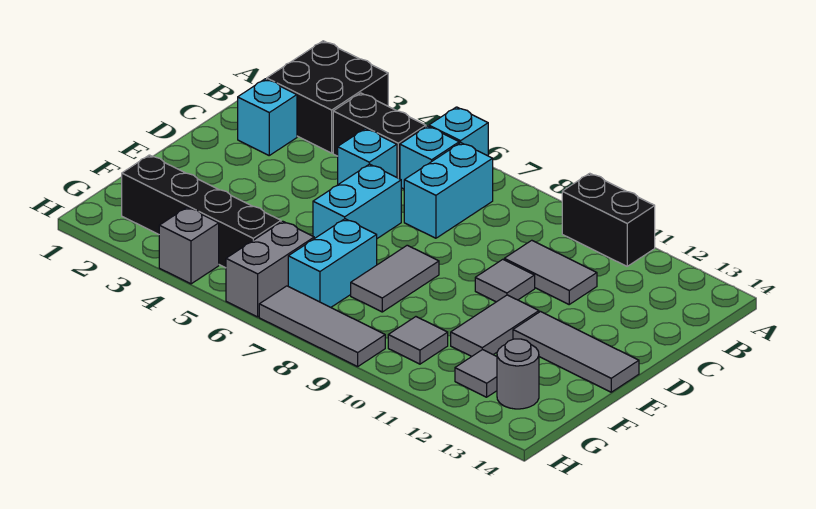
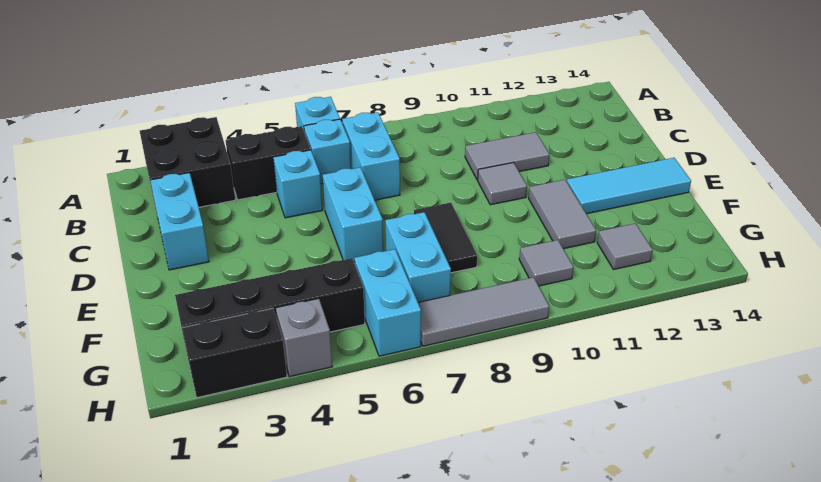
black 1x2 brick [562,173,655,266] -> black 1x2 brick moved to [182,308,287,398]
cyan 1x1 brick [238,79,297,155] -> cyan 1x2 brick [150,173,209,270]
grey 1x2 tile [351,245,439,312] -> black 1x2 tile [414,203,477,273]
grey 1x3 tile [513,312,639,392] -> cyan 1x3 tile [567,158,691,214]
grey 1x2 brick [226,221,314,317] -> cyan 1x2 brick [354,249,421,356]
grey 1x1 round brick [497,339,539,409] -> none

